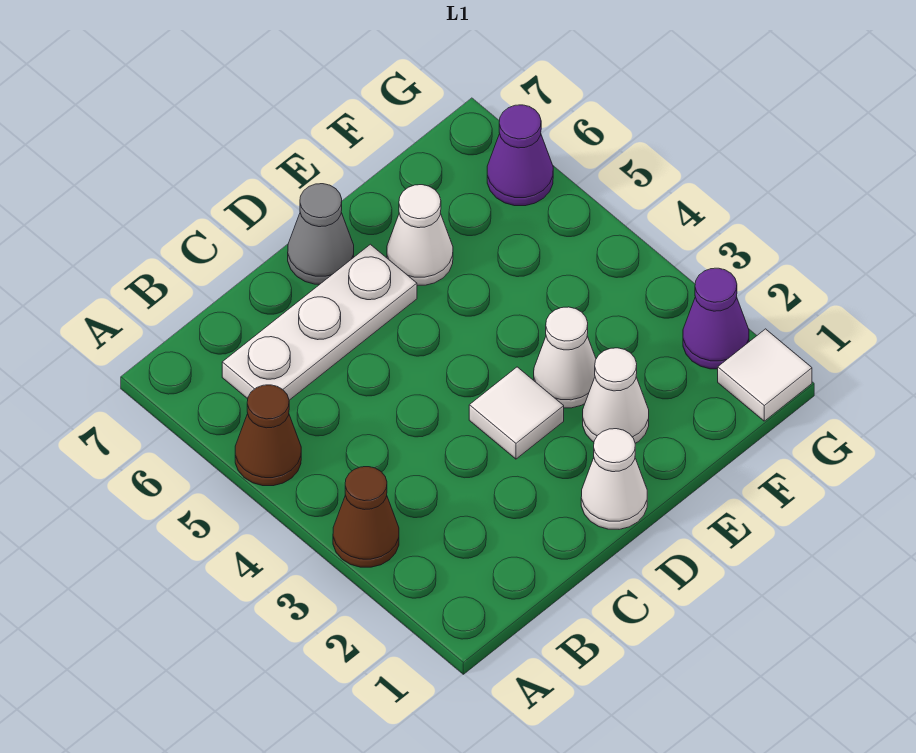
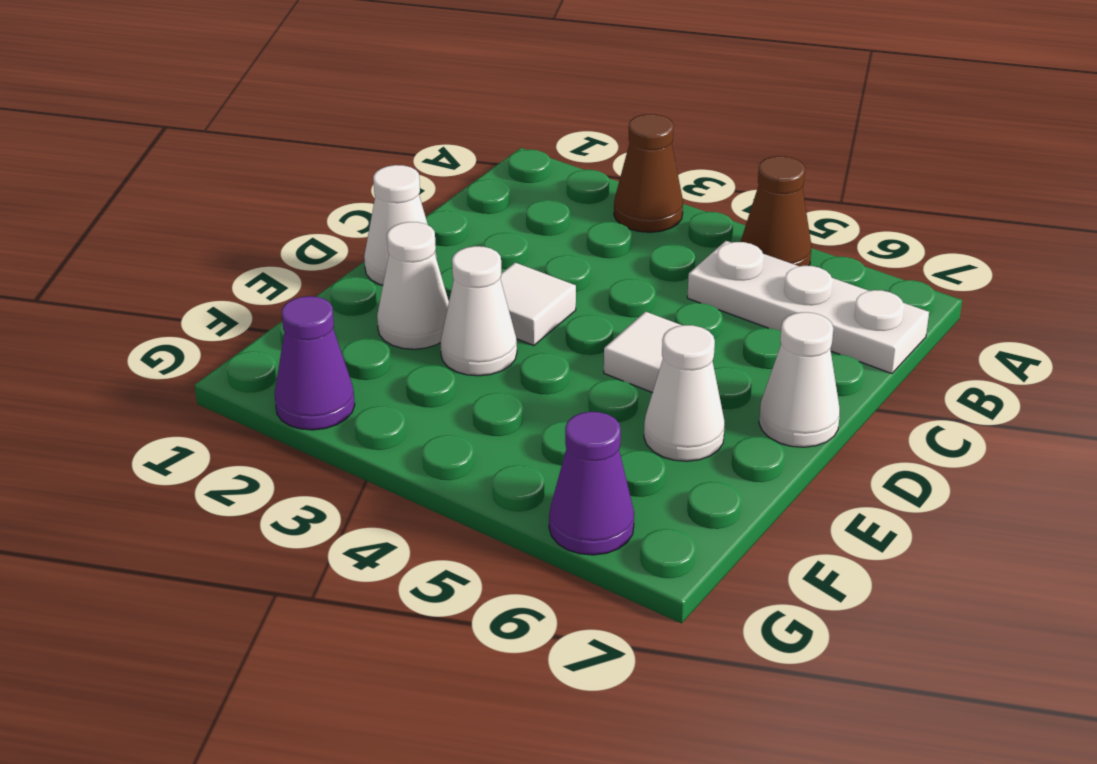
white 1x3 plate [222,244,417,400] -> white 1x3 plate turned to [687,241,929,374]
grey 1x1 cone [288,184,354,284] -> white 1x1 cone [759,312,840,447]
white 1x1 tile [718,329,812,421] -> white 1x1 tile moved to [604,312,682,393]

